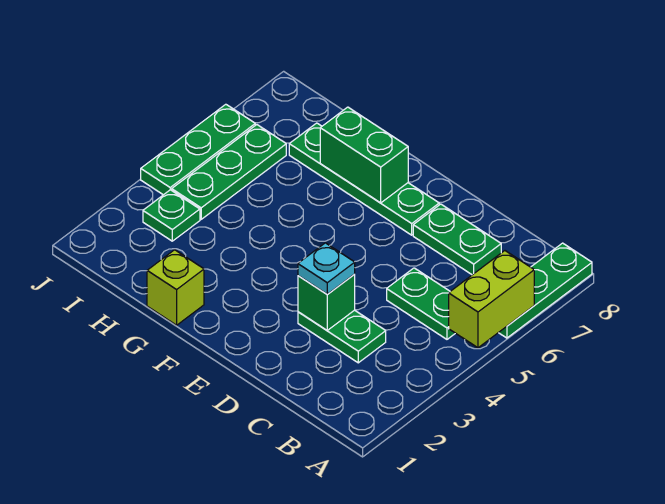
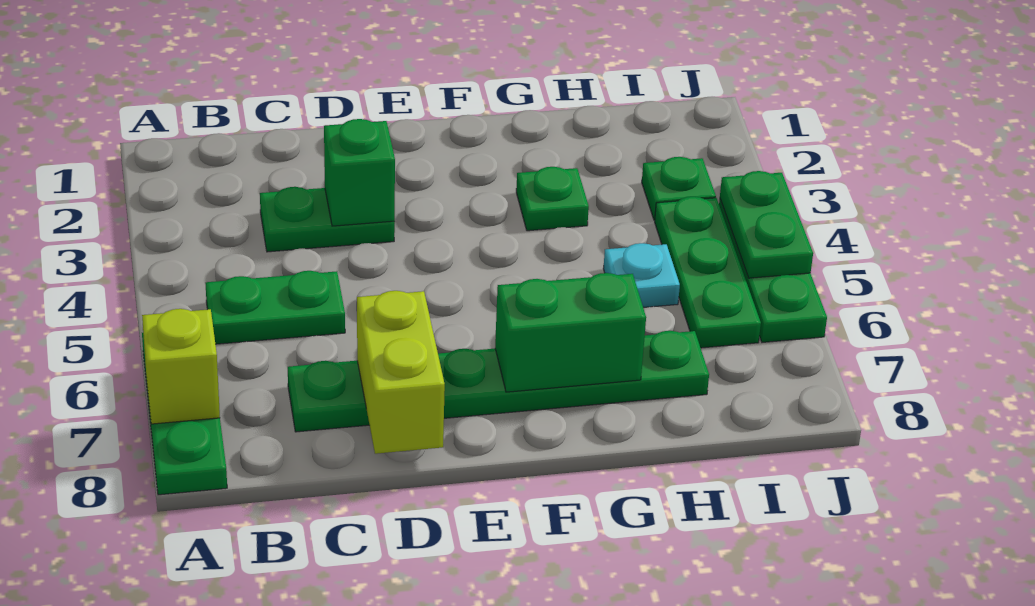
lime 1x2 brick [449,251,534,348] -> lime 1x2 brick moved to [357,291,445,454]
cyan 1x1 plate [298,243,355,294] -> cyan 1x1 plate moved to [603,243,680,307]
lime 1x1 brick [147,250,204,325] -> lime 1x1 brick moved to [142,309,220,424]
none -> green 1x1 plate [516,167,589,231]
none -> green 1x2 plate [720,171,813,278]

